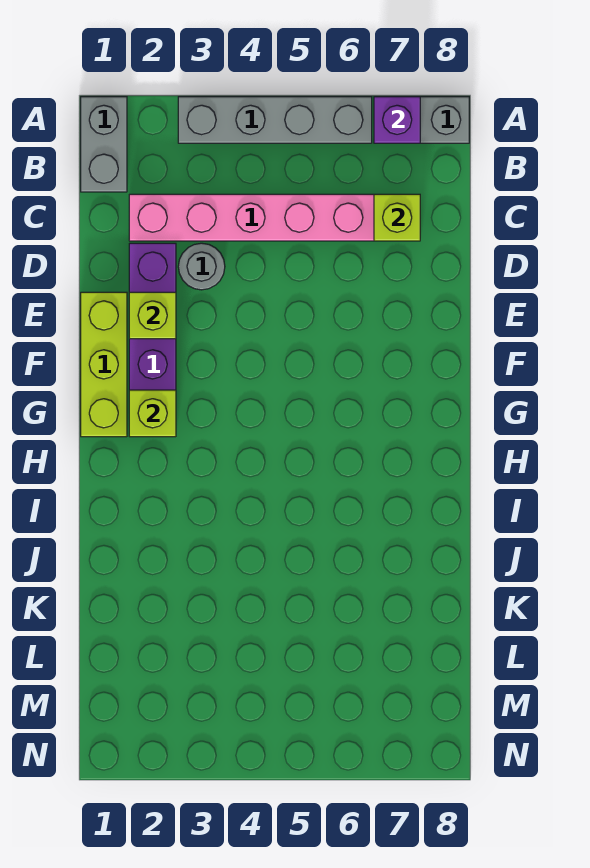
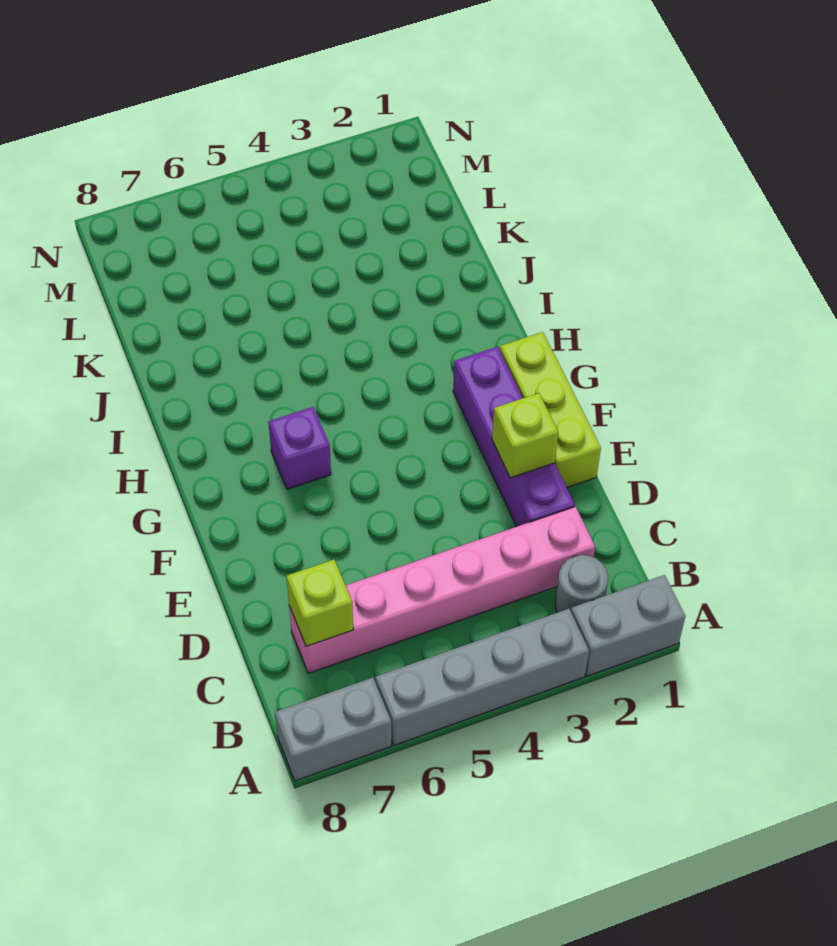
grey 1x2 brick [81,97,127,192] -> grey 1x2 brick turned to [571,575,685,676]
purple 1x1 brick [374,97,420,143] -> purple 1x1 brick moved to [268,407,331,489]
grey 1x1 round brick [178,243,225,290] -> grey 1x1 round brick moved to [555,555,608,613]
lime 1x1 brick [129,390,176,437] -> none

